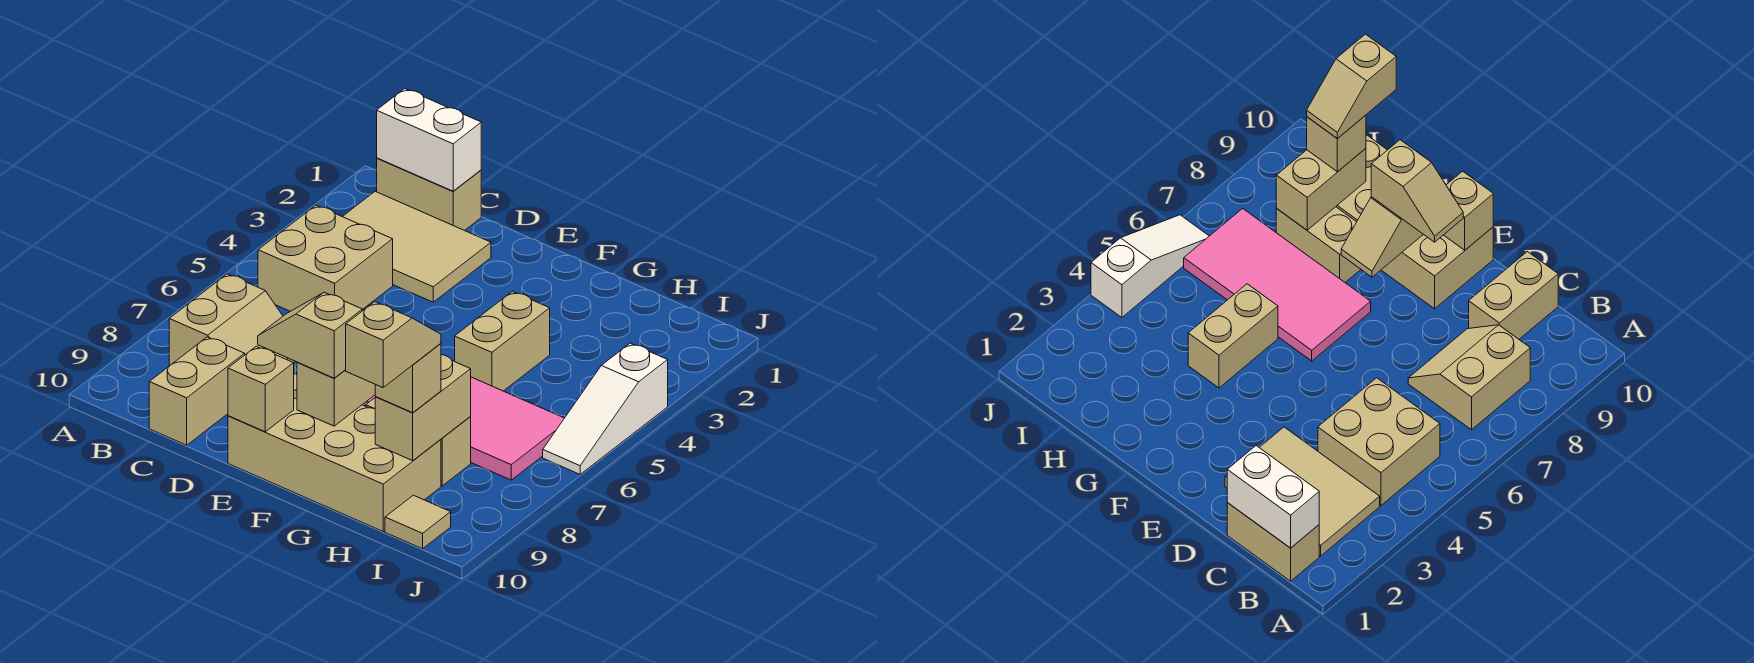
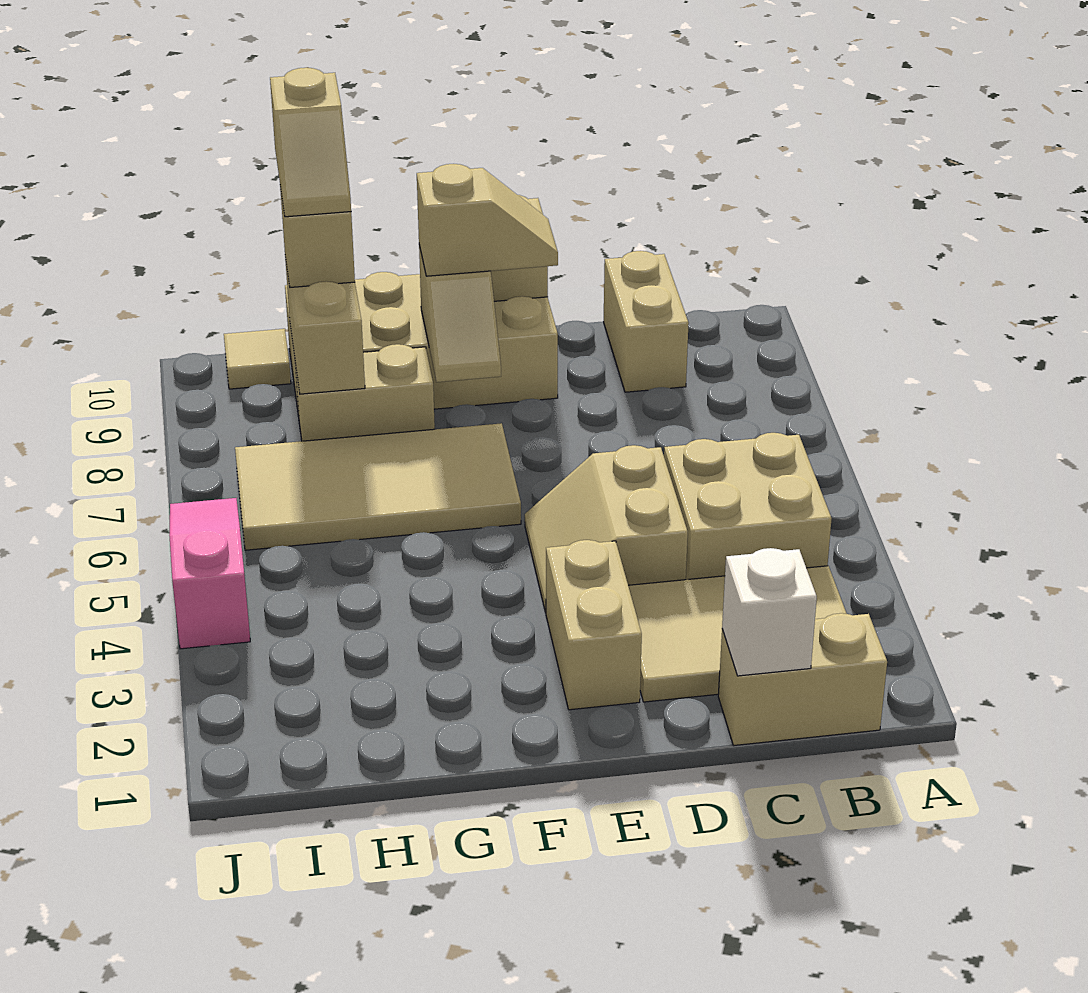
white 1x2 brick [377,89,481,191] -> white 1x1 brick [722,548,817,676]
tan 2x2 slope [169,274,295,366] -> tan 2x2 slope moved to [525,445,688,613]
pink 2x4 tile [363,377,564,480] -> tan 2x4 tile [235,423,521,550]
tan 1x2 brick [455,291,550,391] -> tan 1x2 brick moved to [546,540,642,710]
white 1x3 slope [543,343,668,474] -> pink 1x3 slope [169,498,250,649]

